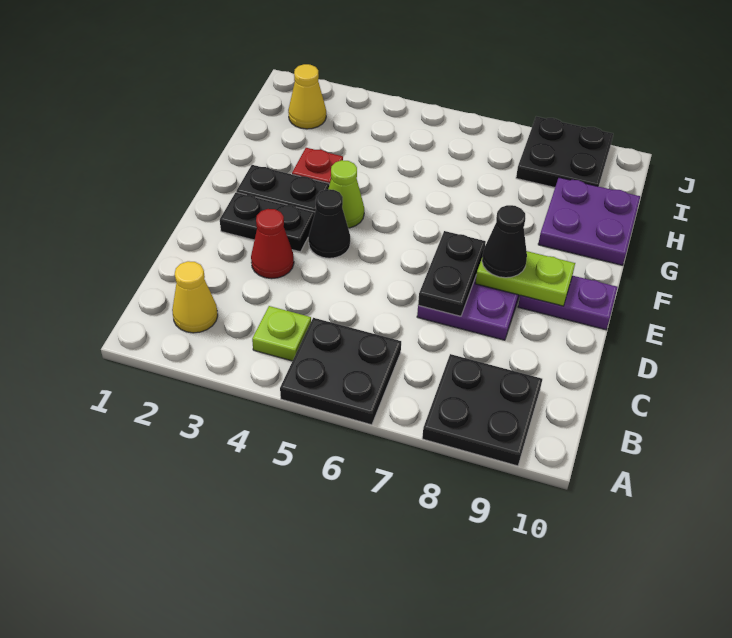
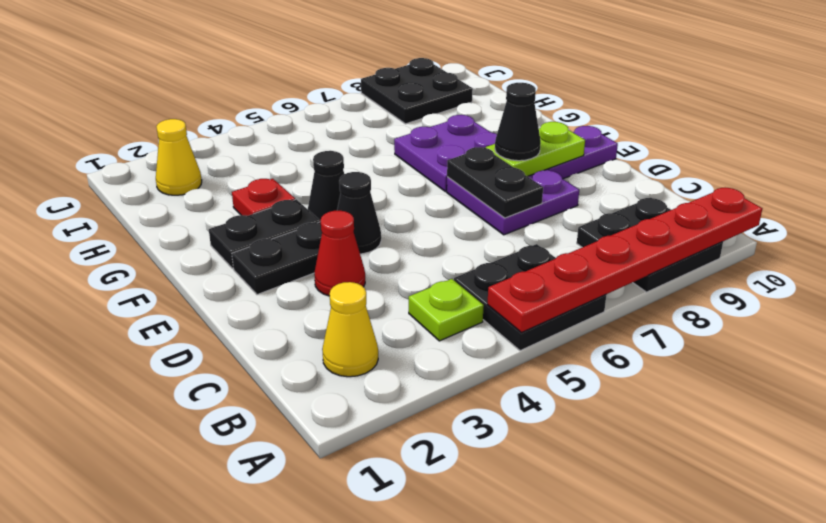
none -> red 1x6 plate [487,188,762,333]
lime 1x1 cone [329,160,364,228] -> black 1x1 cone [308,151,344,222]
purple 2x2 plate [538,178,640,265] -> purple 2x2 plate moved to [394,115,497,192]

